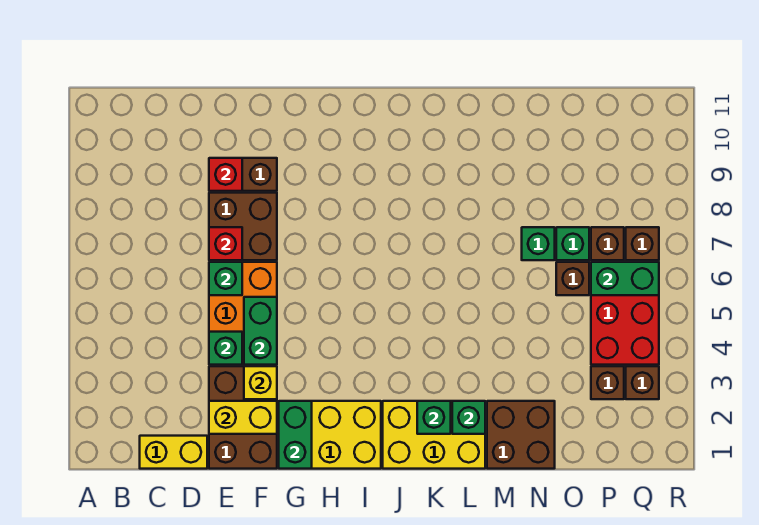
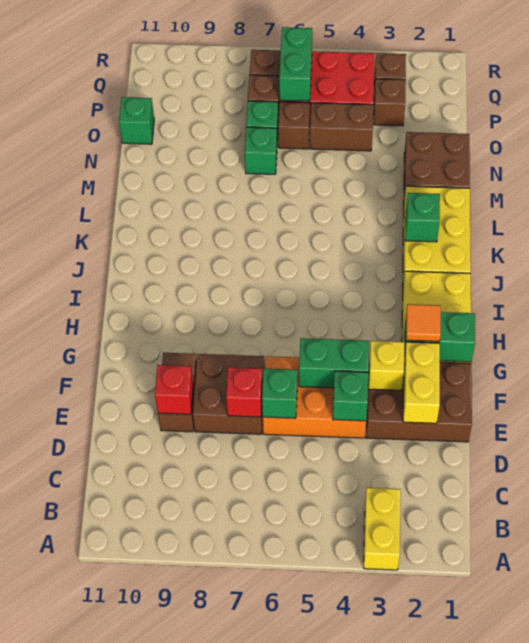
yellow 1x2 brick [140,436,207,469] -> yellow 1x2 brick moved to [364,488,401,570]
none -> orange 1x1 tile [406,304,441,341]
green 1x1 brick [452,401,485,434] -> green 1x1 brick moved to [119,97,154,144]
none -> brown 1x2 brick [310,103,373,151]

